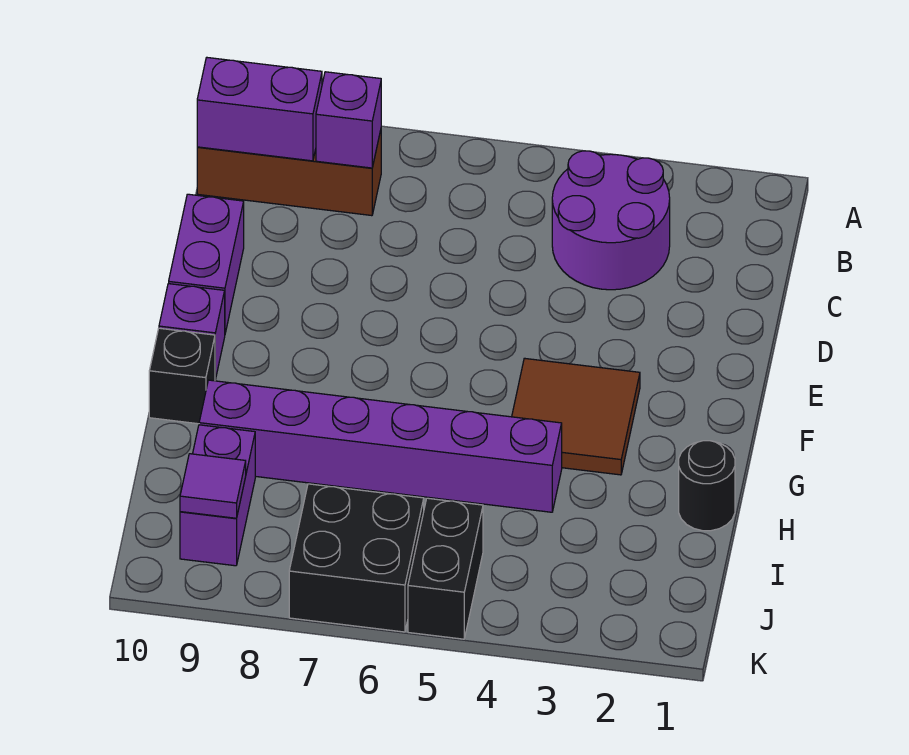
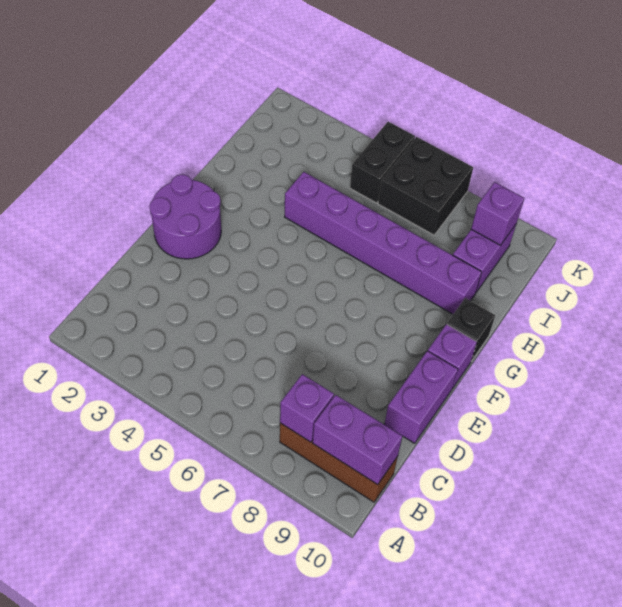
purple 2x2 round brick [552,151,670,290] -> purple 2x2 round brick moved to [149,174,221,259]
brown 2x2 tile [512,358,640,475] -> none
black 1x1 round brick [679,441,735,531] -> none
purple 1x1 tile [180,454,246,518] -> purple 1x1 brick [471,182,524,245]

